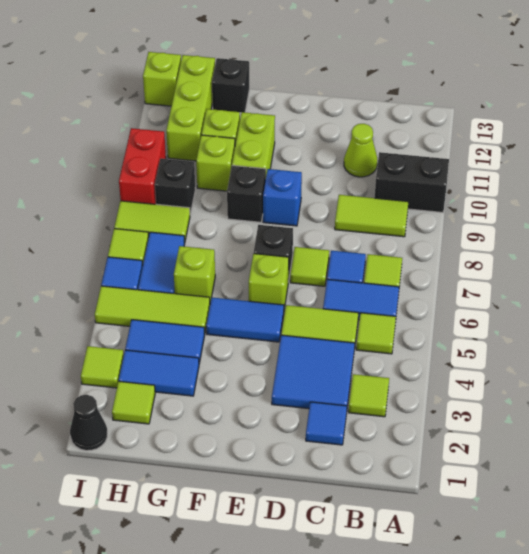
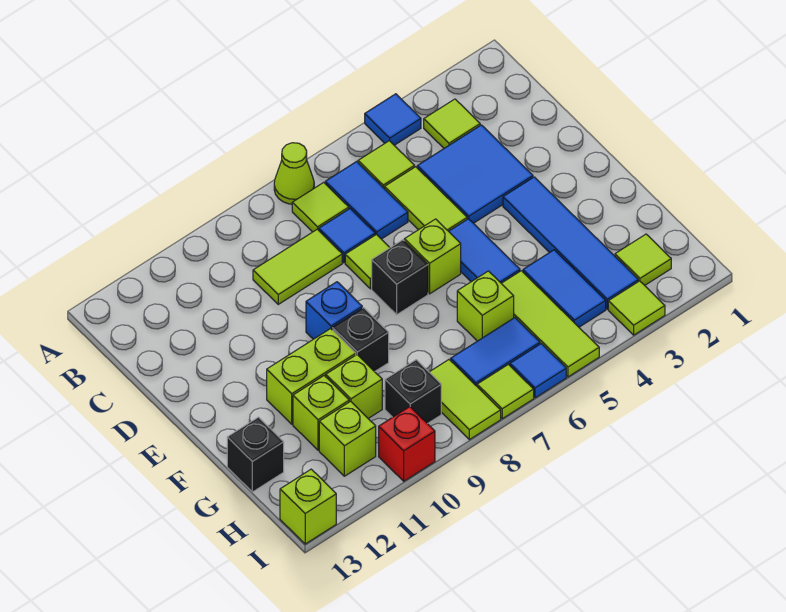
black 1x2 brick [375,152,449,213] -> none
lime 1x2 tile [335,195,408,237] -> lime 1x2 tile turned to [253,229,342,304]
blue 1x1 tile [306,402,347,445] -> blue 1x1 tile moved to [365,94,421,145]
lime 1x1 cone [344,124,377,177] -> lime 1x1 cone moved to [274,143,314,204]
blue 1x2 tile [119,350,199,396] -> blue 1x4 tile [503,177,638,309]
lime 1x3 brick [166,55,215,161] -> lime 1x1 brick [319,401,376,476]
black 1x1 cone [70,395,107,451] -> none
red 1x2 brick [119,128,166,204] -> red 1x1 brick [379,407,435,481]

